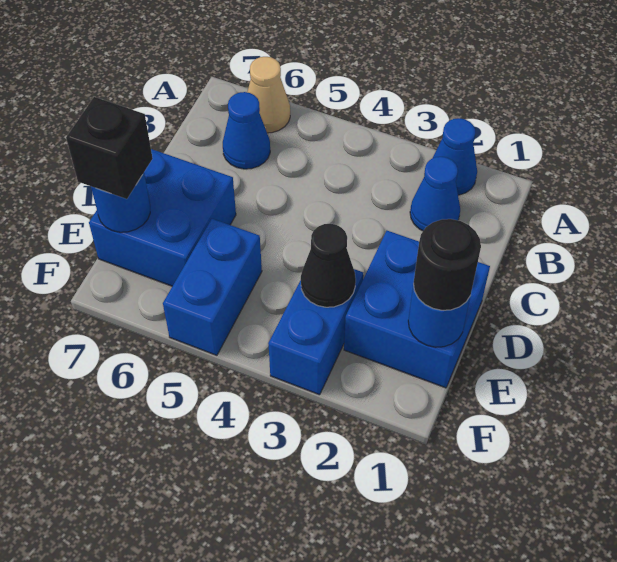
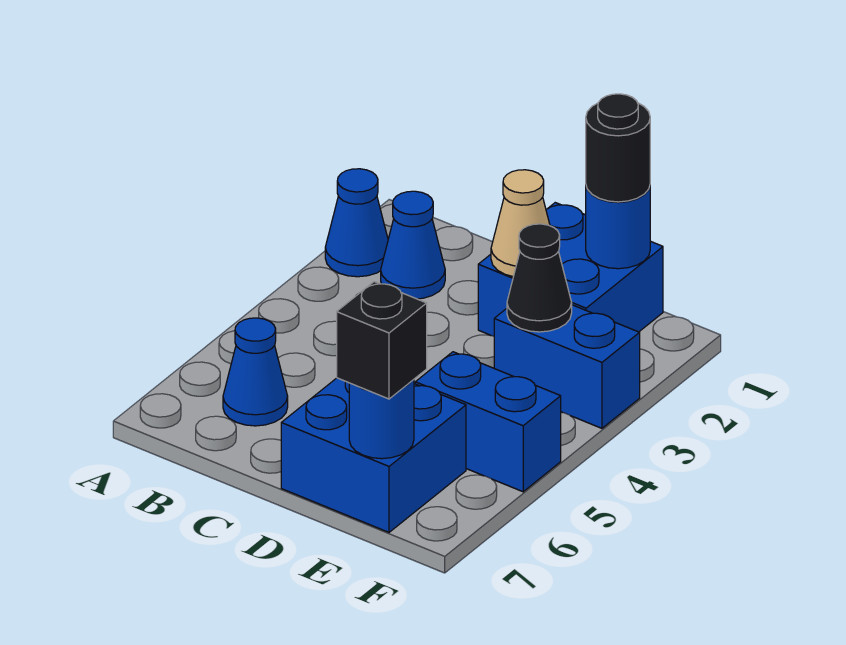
tan 1x1 cone [247,57,290,133] -> tan 1x1 cone moved to [491,170,550,277]

